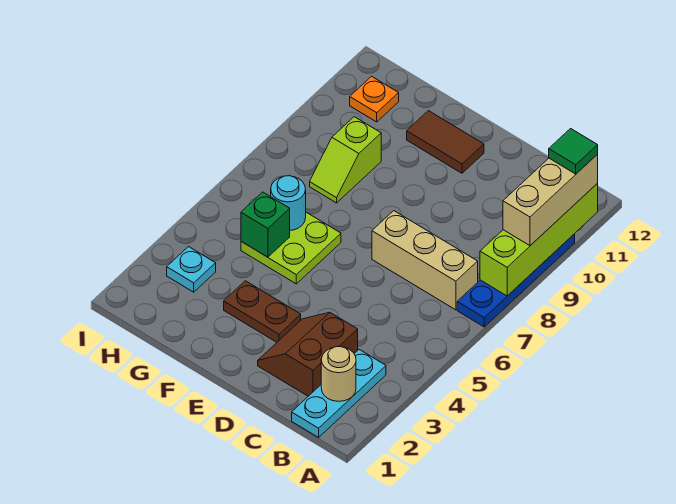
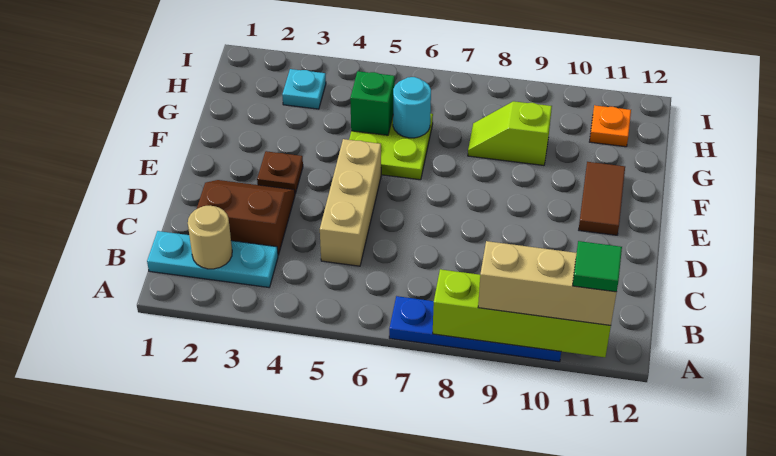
tan 1x3 brick [372,211,478,310] -> tan 1x3 brick moved to [320,139,381,266]
brown 1x2 plate [224,281,301,342] -> brown 1x1 plate [257,151,303,194]

